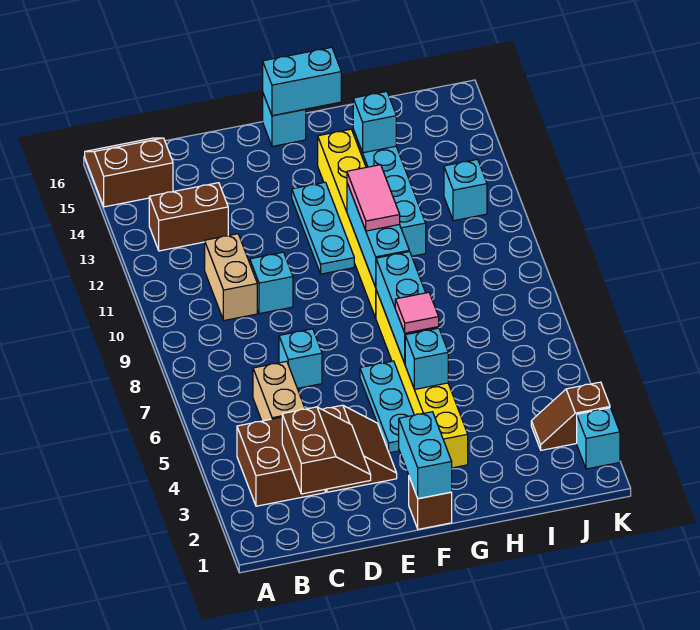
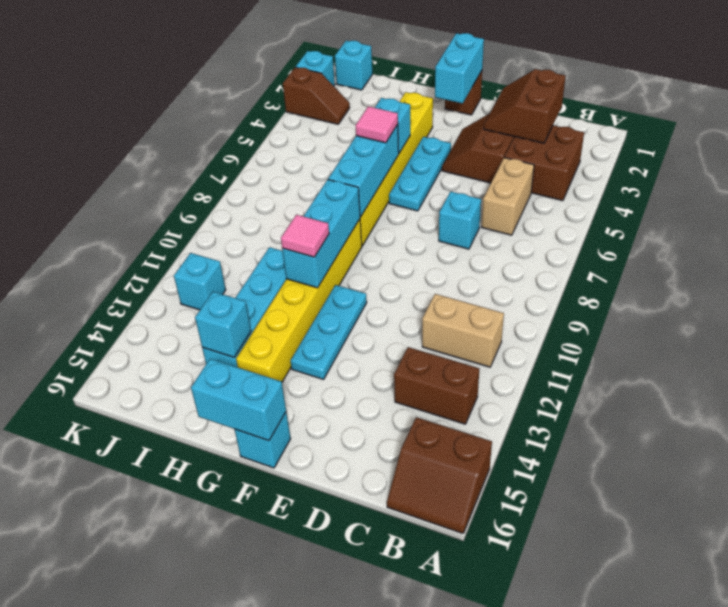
tan 1x2 brick [205,234,257,320] -> tan 1x2 brick turned to [422,294,504,367]
cyan 1x1 brick [250,252,293,314] -> cyan 1x1 brick moved to [335,41,372,90]
pink 1x2 tile [347,165,400,231] -> pink 1x1 tile [281,215,329,257]

